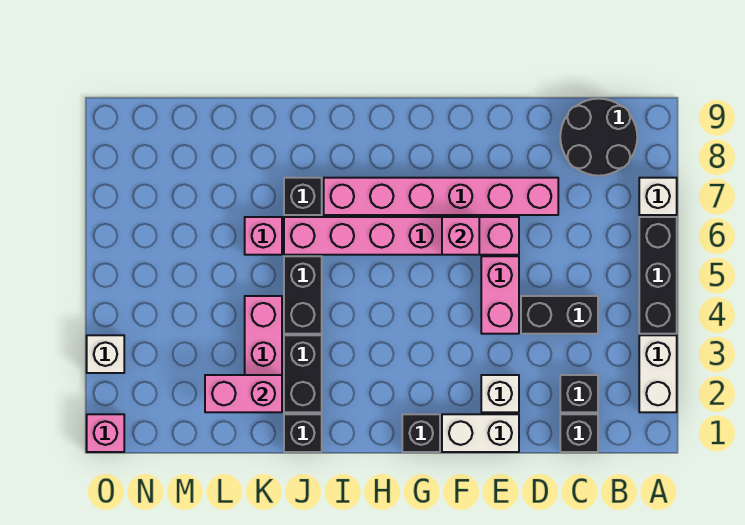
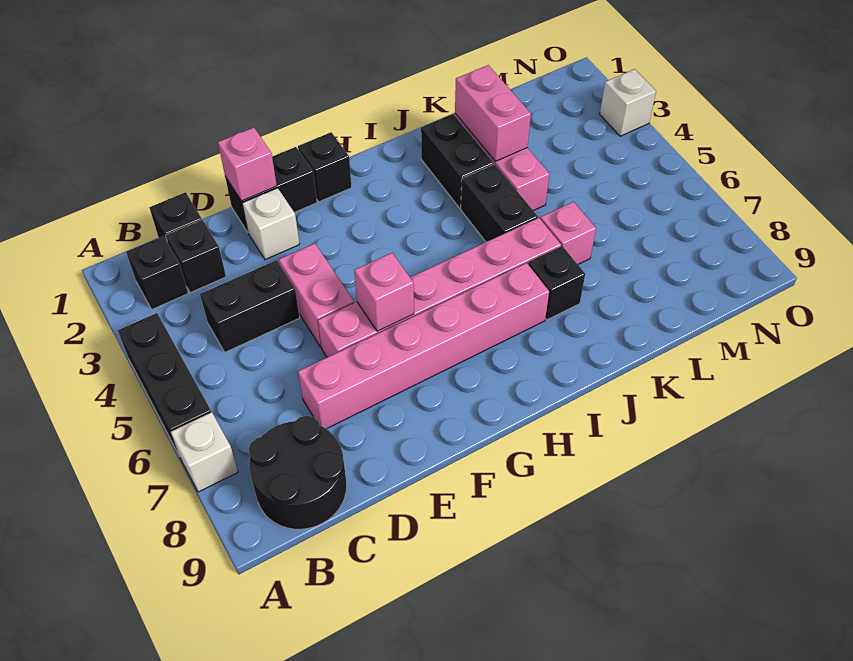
white 1x2 brick [639,335,677,412] -> none
white 1x2 brick [442,414,519,452] -> black 1x2 brick [225,147,317,232]
black 1x1 brick [284,414,322,452] -> black 1x1 brick moved to [126,236,188,309]
pink 1x2 brick [205,375,282,412] -> pink 1x2 brick turned to [455,65,531,161]
pink 1x1 brick [87,414,124,452] -> pink 1x1 brick moved to [218,128,277,201]

